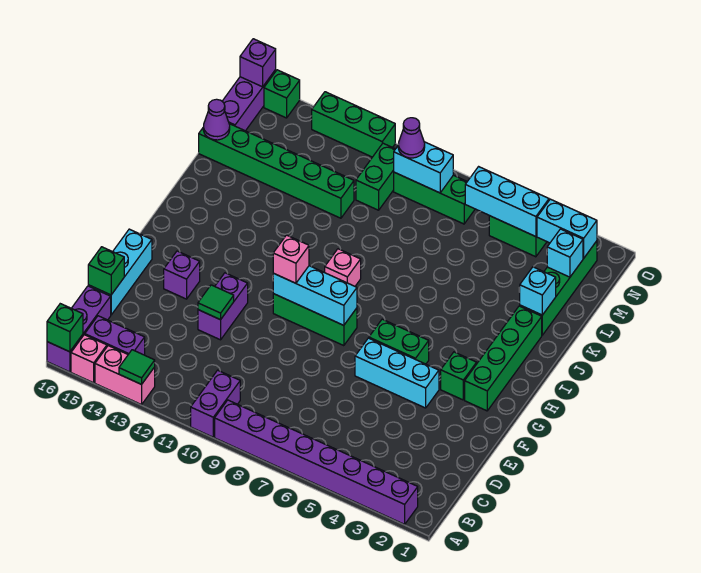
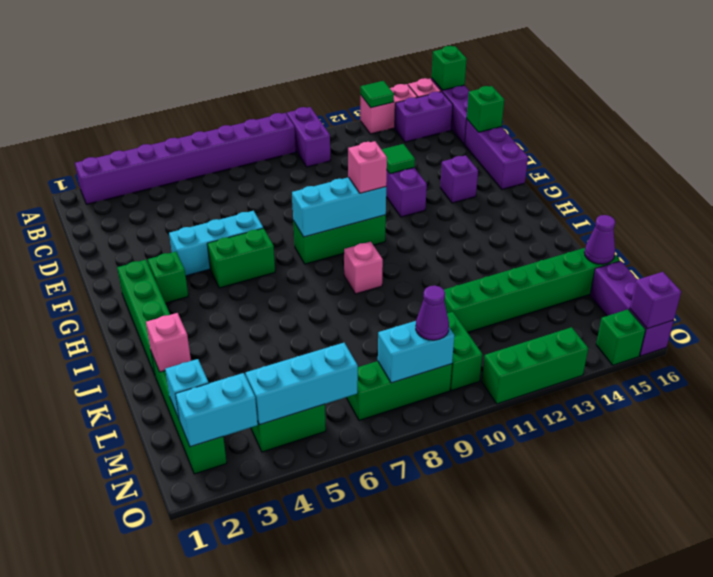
cyan 1x3 brick [88,229,152,315] -> purple 1x3 brick [465,120,528,189]
cyan 1x1 brick [520,267,556,315] -> pink 1x1 brick [146,313,191,372]

